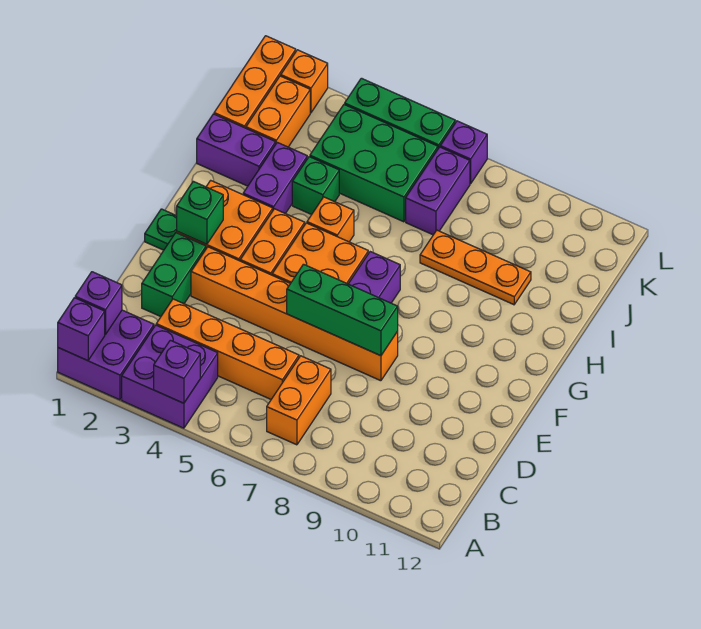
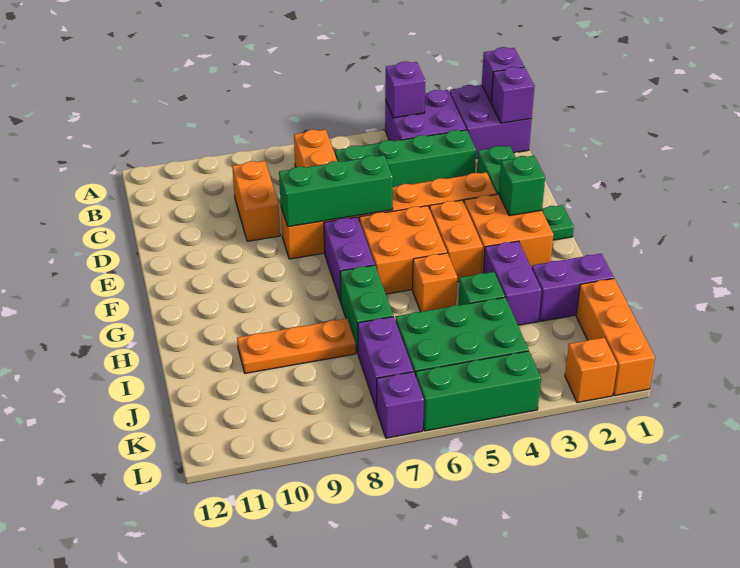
orange 1x4 brick [156,299,299,399] -> green 1x4 brick [335,130,476,187]
none -> green 1x2 brick [340,265,393,353]
orange 1x2 brick [246,76,310,147] -> orange 1x2 brick moved to [232,161,280,241]

